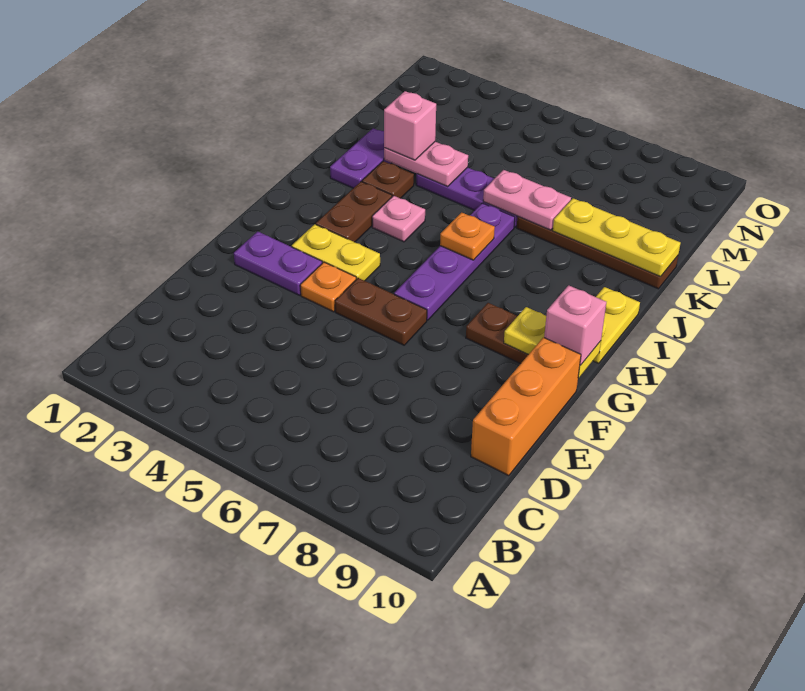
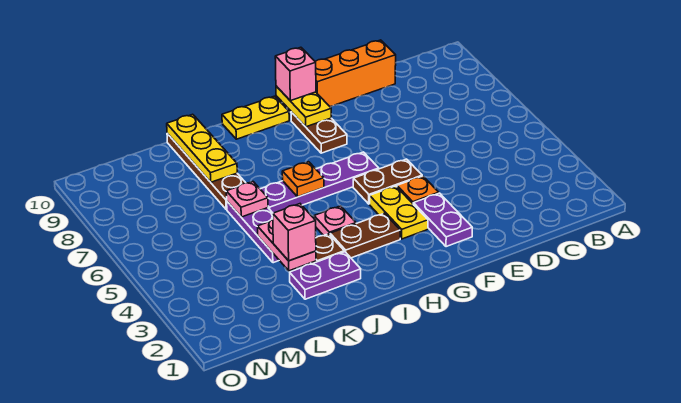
brown 1x2 plate [335,278,427,345] -> brown 1x2 plate turned to [353,159,422,204]
pink 1x2 plate [483,170,571,230] -> pink 1x1 plate [226,182,268,217]

